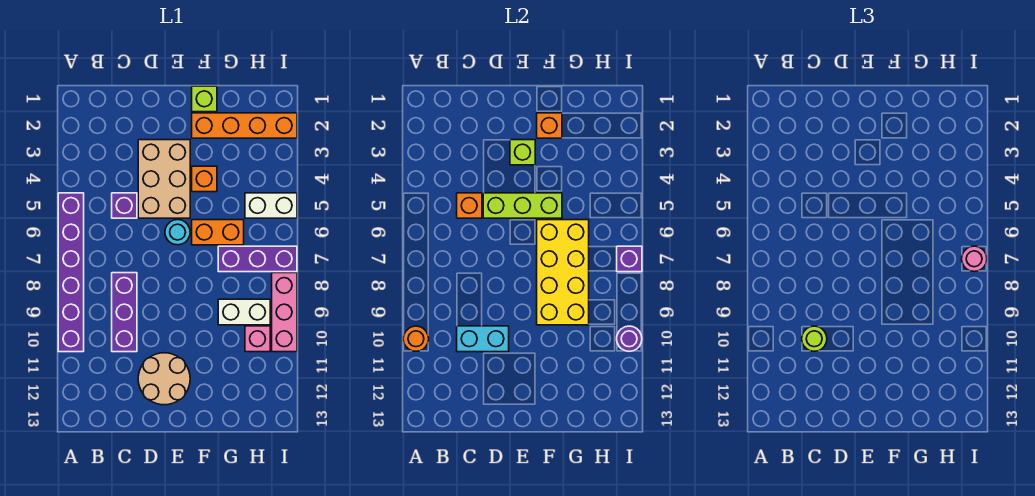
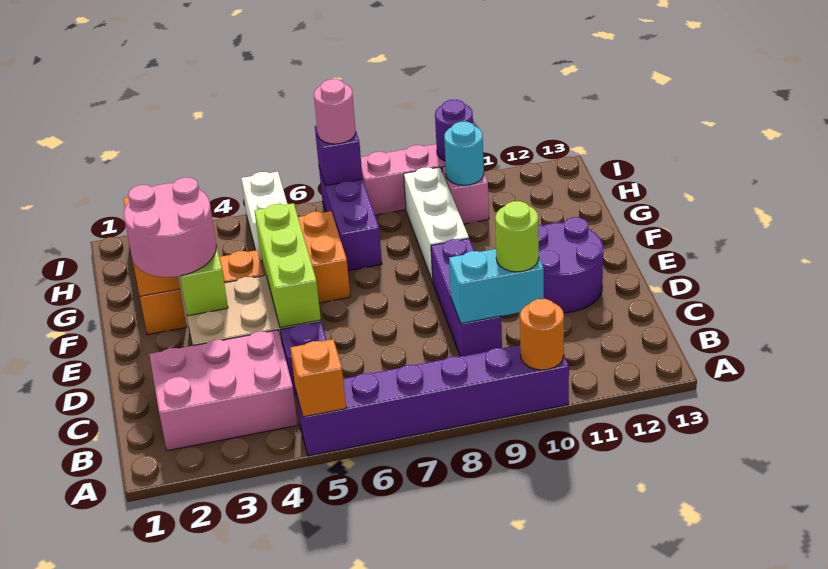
none -> pink 2x3 brick [149,330,298,451]
orange 1x1 brick [457,193,482,218] -> orange 1x1 brick moved to [290,339,346,417]
purple 1x3 brick [112,273,137,352] -> purple 1x3 brick turned to [431,239,502,356]
cyan 1x2 brick [457,326,509,352] -> cyan 1x2 brick turned to [449,249,544,323]
tan 2x2 round brick [138,353,190,405] -> purple 2x2 round brick [538,217,603,313]
none -> pink 2x2 round brick [124,177,216,277]
cyan 1x1 round brick [165,220,190,245] -> cyan 1x1 round brick moved to [444,122,484,185]
lime 1x1 brick [192,86,217,112] -> none
yellow 2x4 brick [537,220,589,325] -> none
white 1x2 brick [218,299,270,325] -> white 1x3 brick [404,167,469,282]

